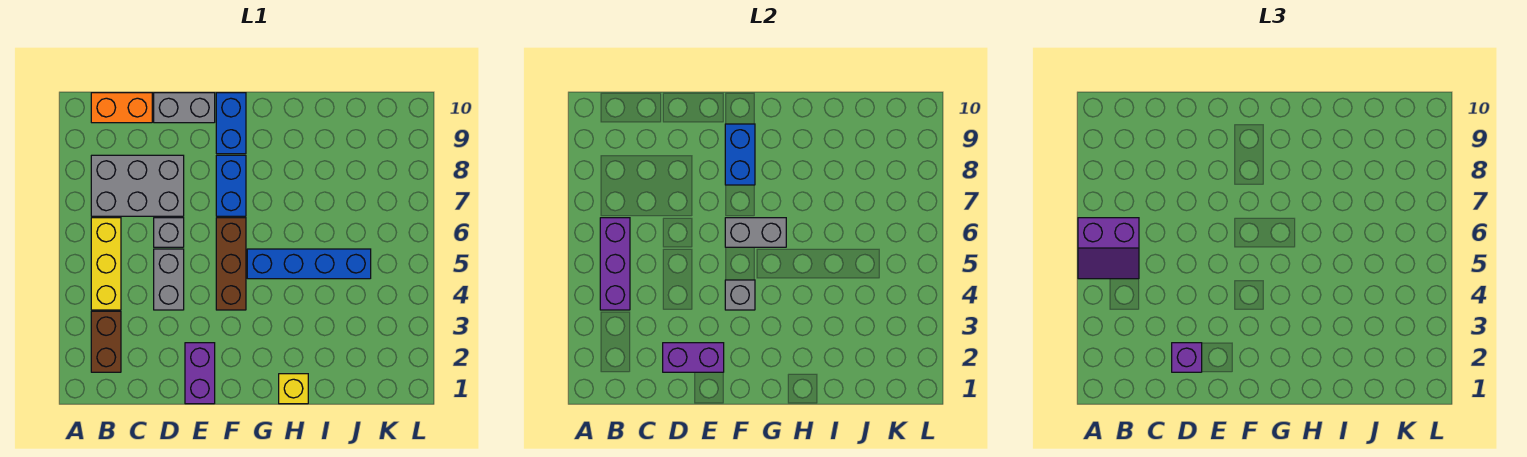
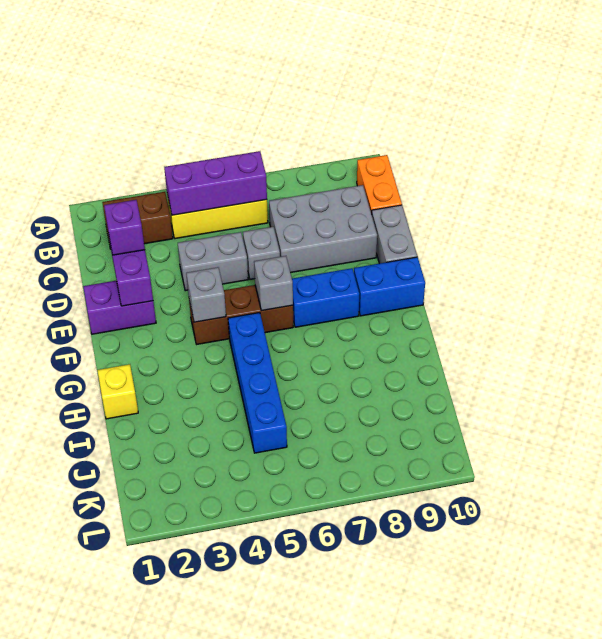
purple 2x2 slope [1078,218,1139,279] -> none
grey 2x3 brick [91,155,184,216] -> grey 2x3 brick turned to [269,185,377,273]
grey 1x2 brick [725,218,786,247] -> grey 1x1 brick [254,256,293,311]
blue 1x2 brick [725,124,755,185] -> none

